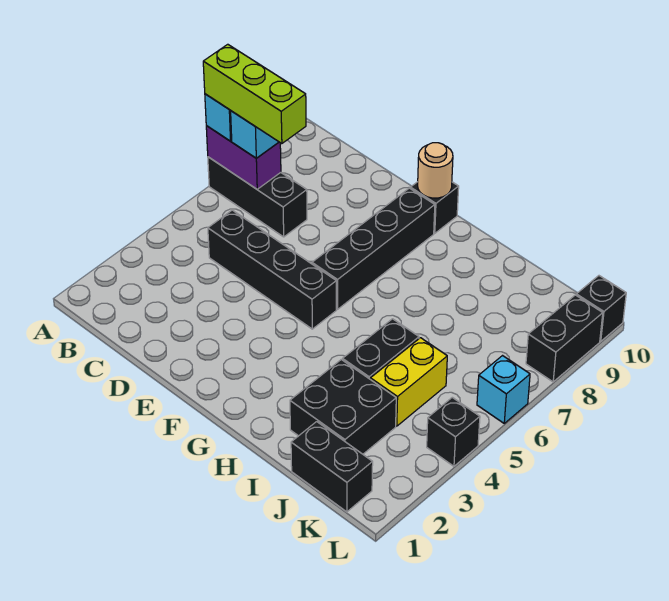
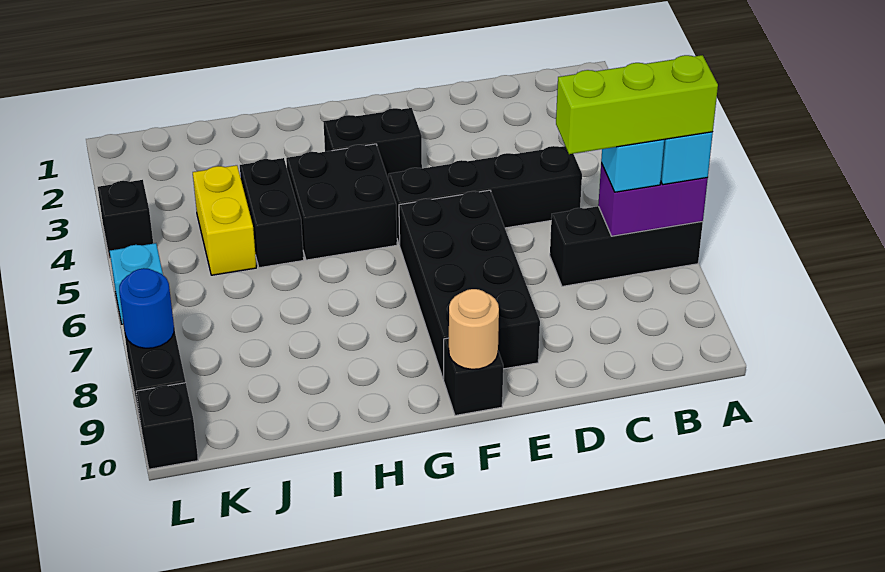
black 1x4 brick [312,188,435,309] -> black 2x4 brick [399,190,540,379]
black 2x2 brick [290,360,396,454] -> black 2x2 brick moved to [286,144,397,260]
black 1x2 brick [291,422,373,512] -> black 1x2 brick moved to [323,108,422,180]
none -> blue 1x1 round brick [119,268,174,348]

